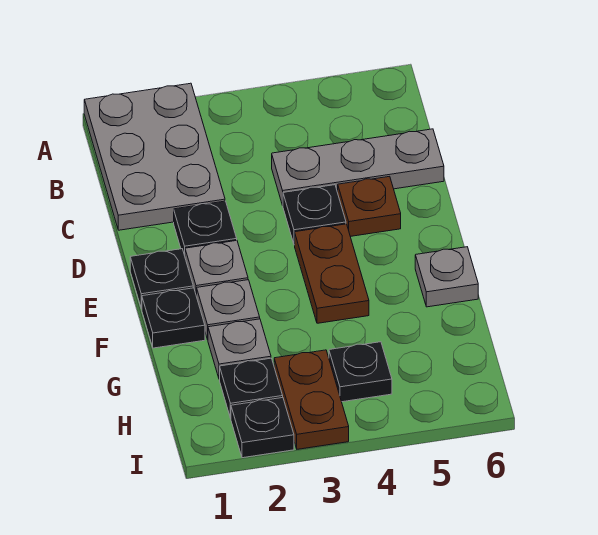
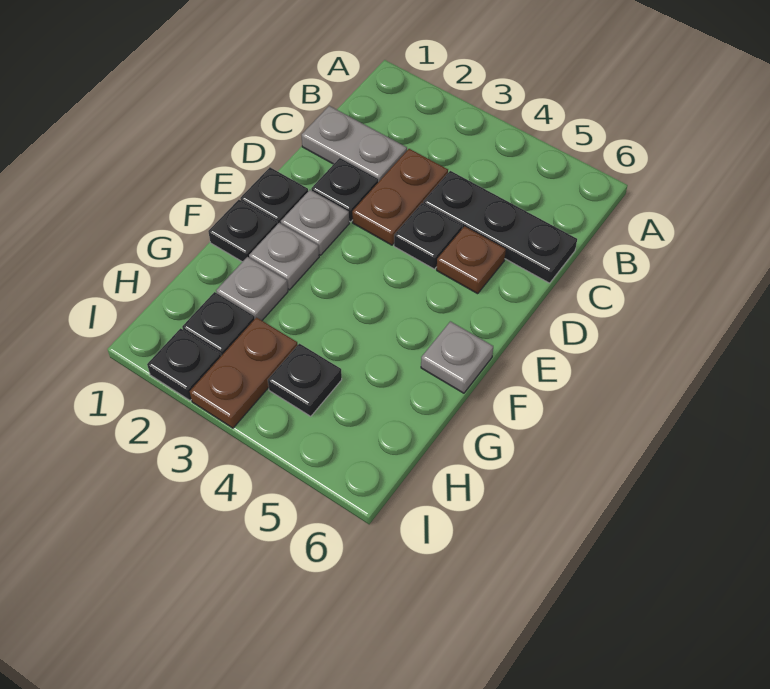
grey 2x3 plate [84,83,225,230] -> grey 1x2 plate [301,106,407,182]
grey 1x3 plate [272,129,444,205] -> black 1x3 plate [423,171,577,283]
brown 1x2 plate [295,224,369,323] -> brown 1x2 plate moved to [352,149,448,245]

